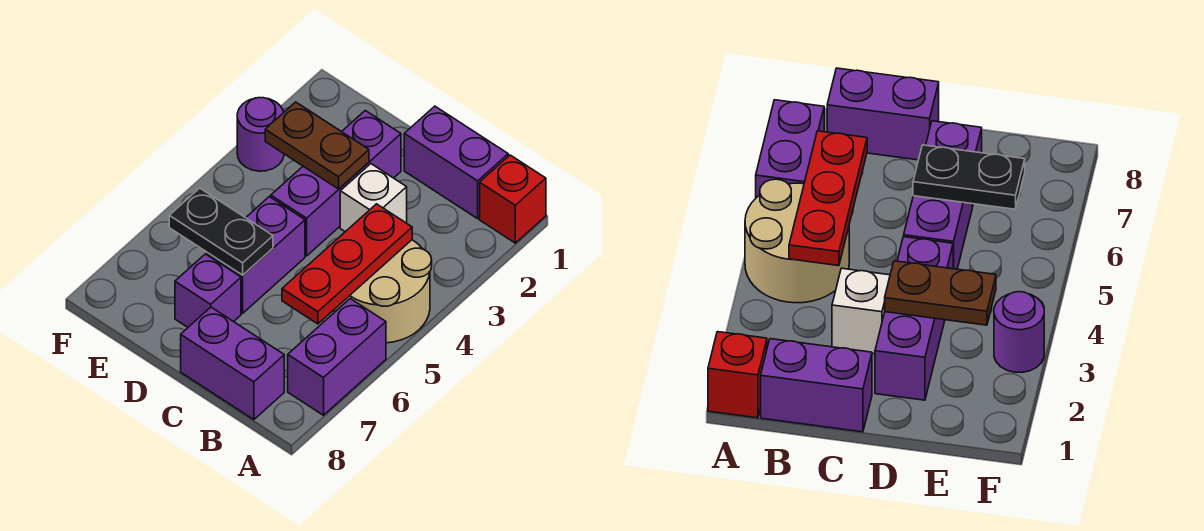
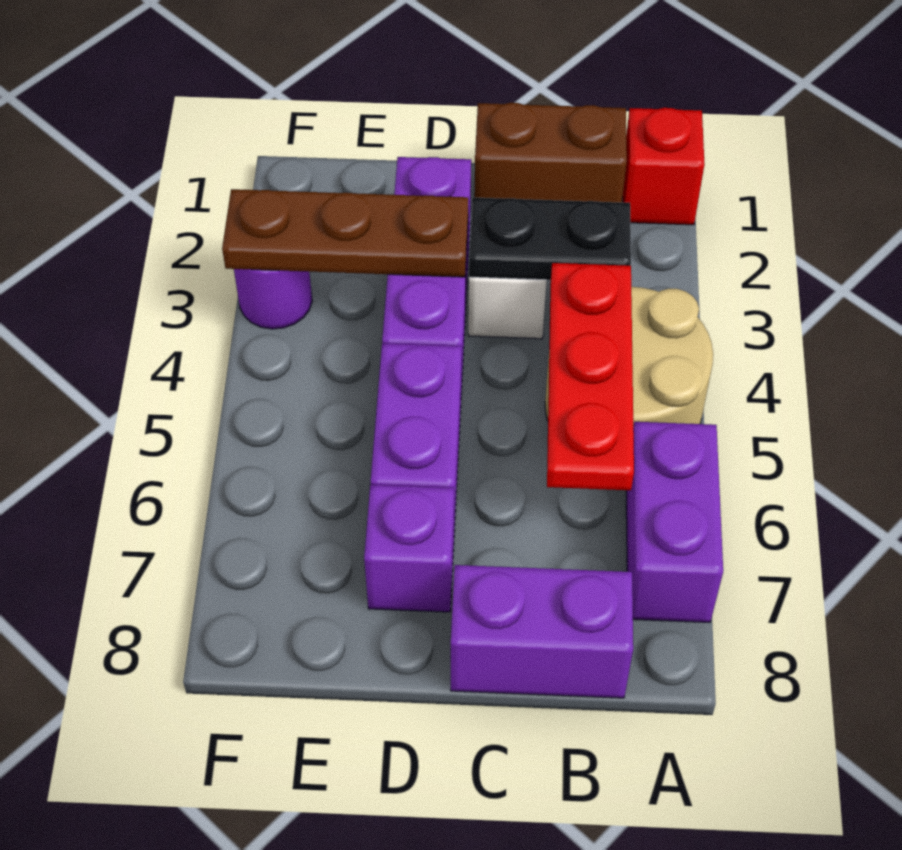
purple 1x2 brick [404,106,508,219] -> brown 1x2 brick [474,103,627,203]
brown 1x2 plate [265,102,369,189] -> brown 1x3 plate [222,189,468,277]
black 1x2 plate [169,188,273,275] -> black 1x2 plate moved to [469,197,631,280]

